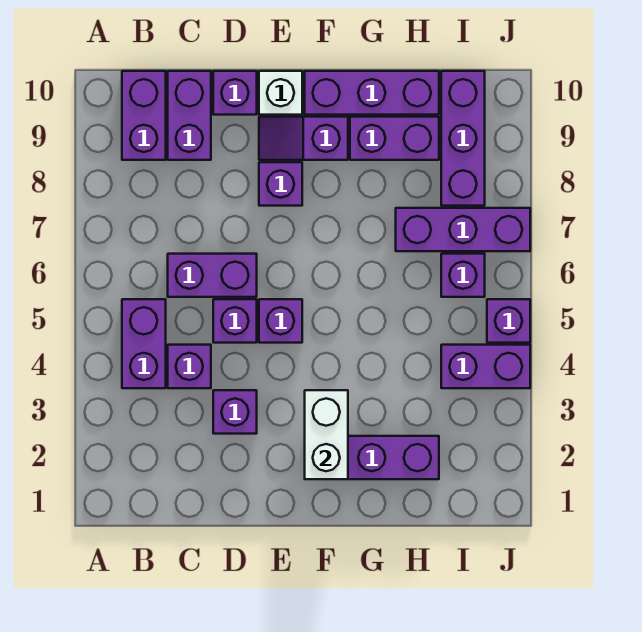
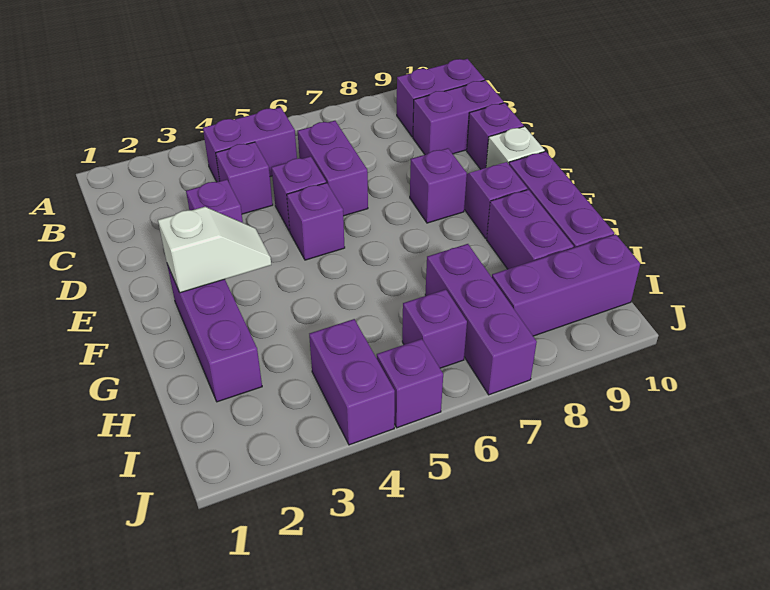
white 1x2 brick [305,390,348,479] -> white 1x2 slope [158,207,271,293]

